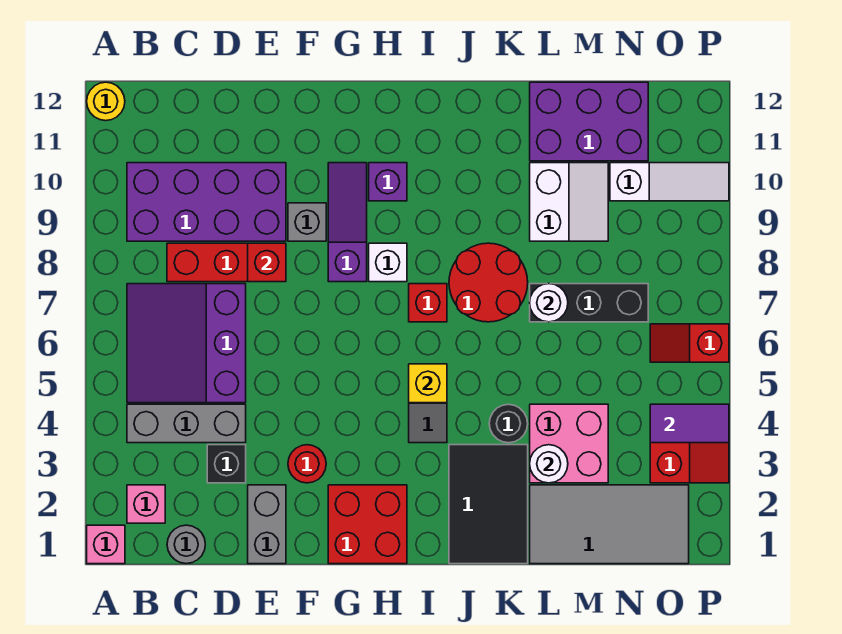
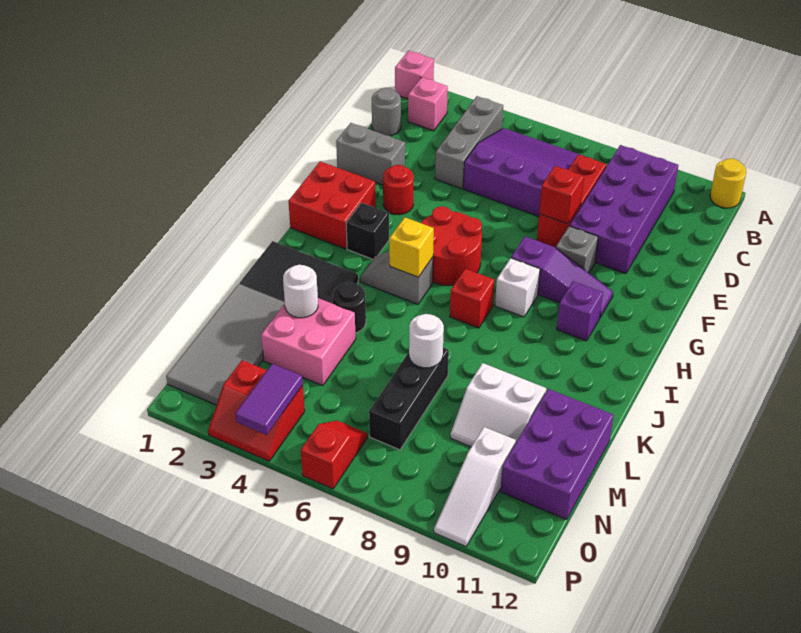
black 1x1 brick [207,445,246,483] -> black 1x1 brick moved to [346,203,389,259]
red 2x2 round brick [449,243,528,322] -> red 2x2 round brick moved to [421,206,482,285]

